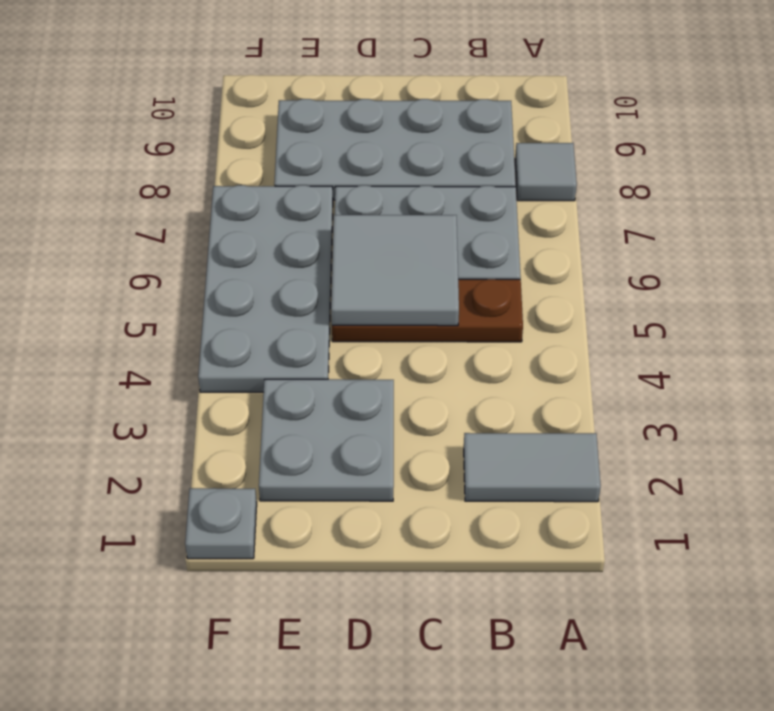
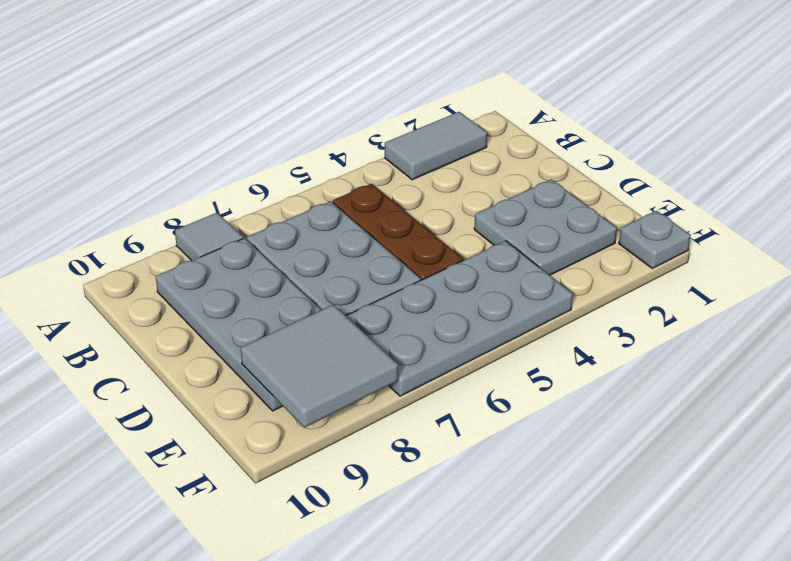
grey 1x2 tile [464,433,601,502] -> grey 1x2 tile turned to [385,112,487,180]
grey 2x2 tile [331,215,459,326] -> grey 2x2 tile moved to [241,305,398,428]

